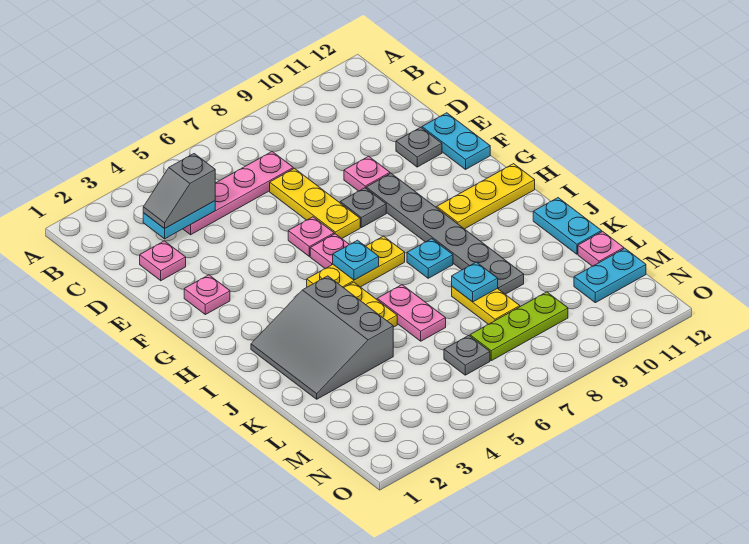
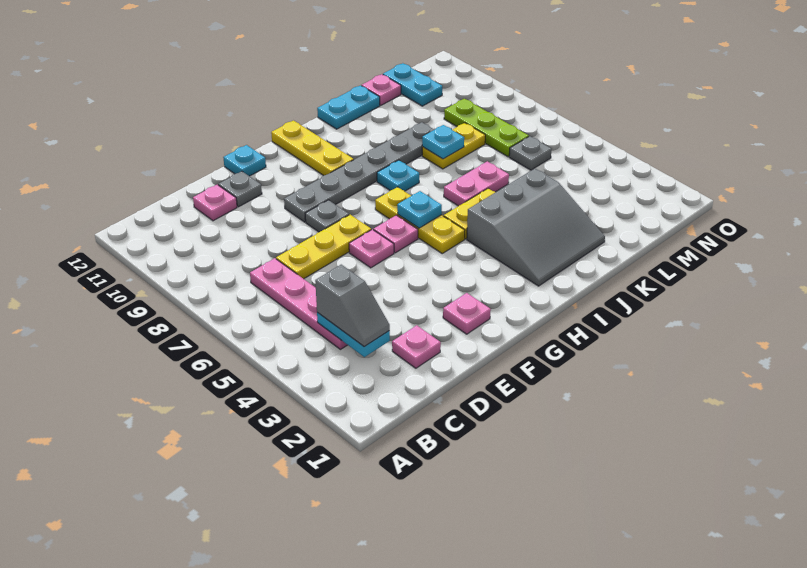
pink 1x1 plate [344,156,390,191] -> pink 1x1 plate moved to [193,185,237,221]
cyan 1x2 plate [422,113,490,169] -> cyan 1x1 plate [223,145,266,176]

